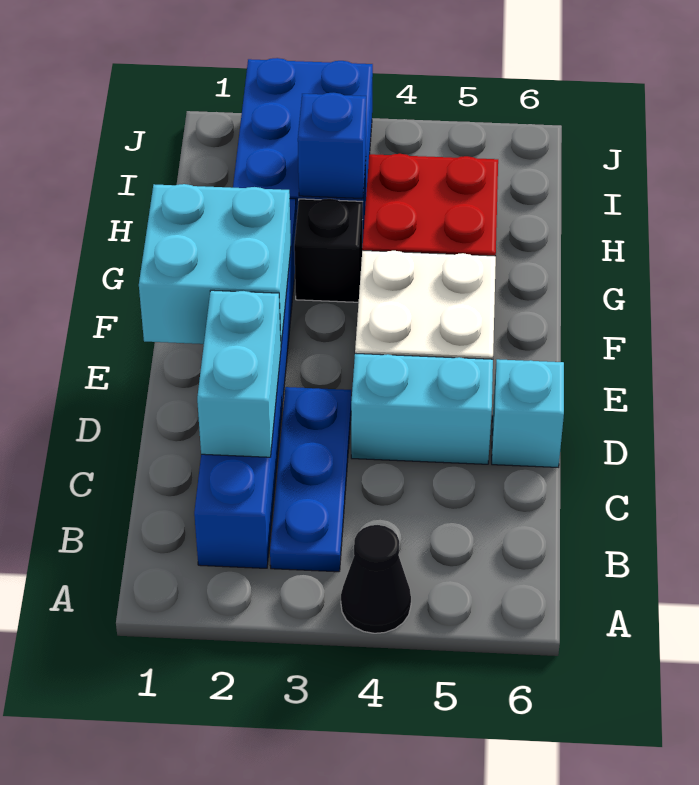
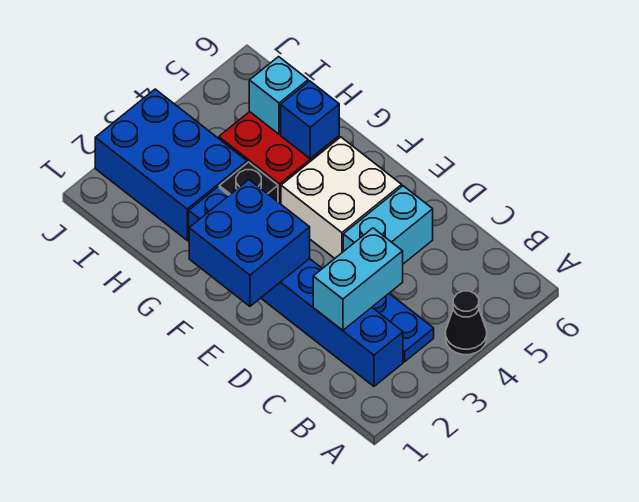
cyan 1x2 brick [197,290,281,457] -> cyan 1x2 brick turned to [313,228,403,330]
cyan 1x1 brick [492,359,564,467] -> cyan 1x1 brick moved to [249,57,308,134]
cyan 2x2 brick [139,184,291,344] -> blue 2x2 brick [189,180,310,306]
blue 1x1 brick [298,93,366,199] -> blue 1x1 brick moved to [281,81,339,159]

